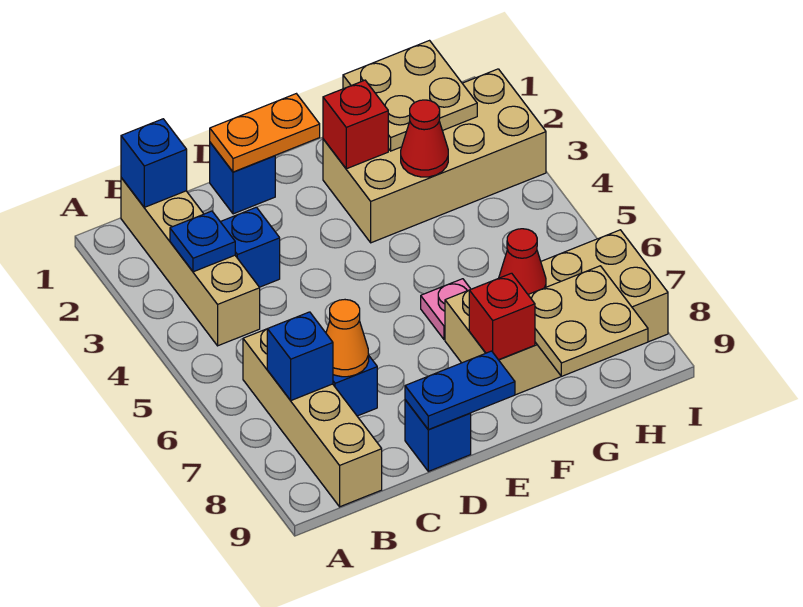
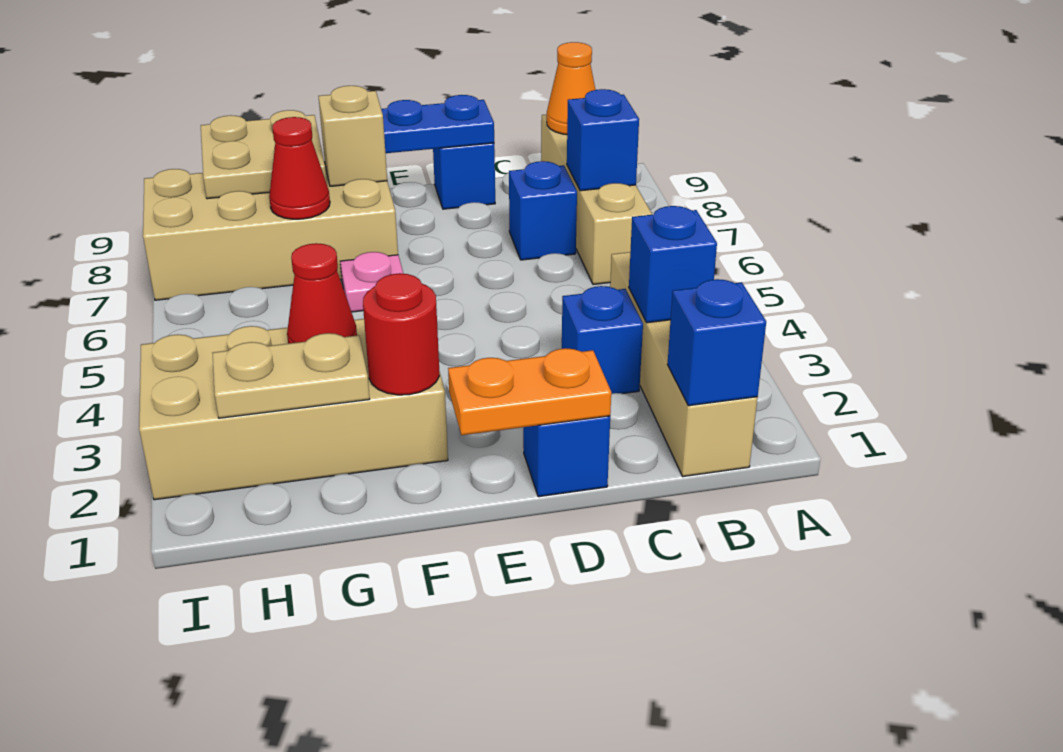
blue 1x1 plate [170,211,235,272] -> blue 1x1 brick [629,206,717,323]
orange 1x1 cone [326,300,369,377] -> orange 1x1 cone moved to [547,42,595,135]
red 1x1 brick [323,80,388,169] -> red 1x1 round brick [363,273,439,395]
red 1x1 brick [469,273,535,360] -> tan 1x1 brick [318,86,387,186]
tan 2x2 plate [343,41,477,151] -> tan 1x2 plate [212,333,370,418]

